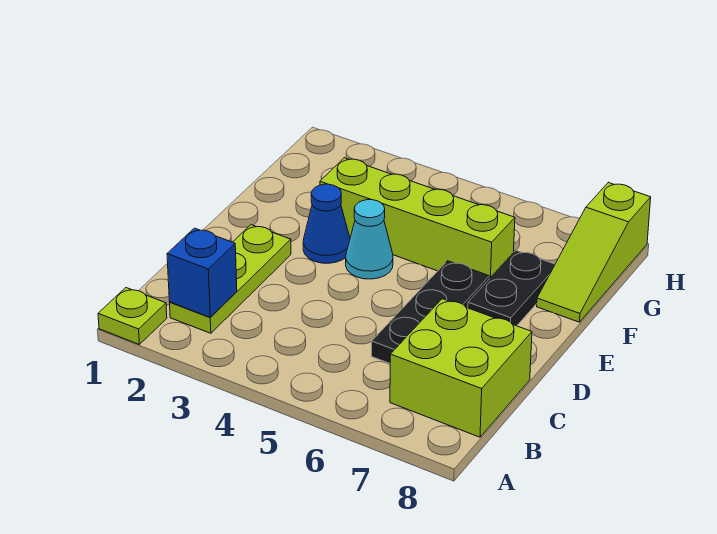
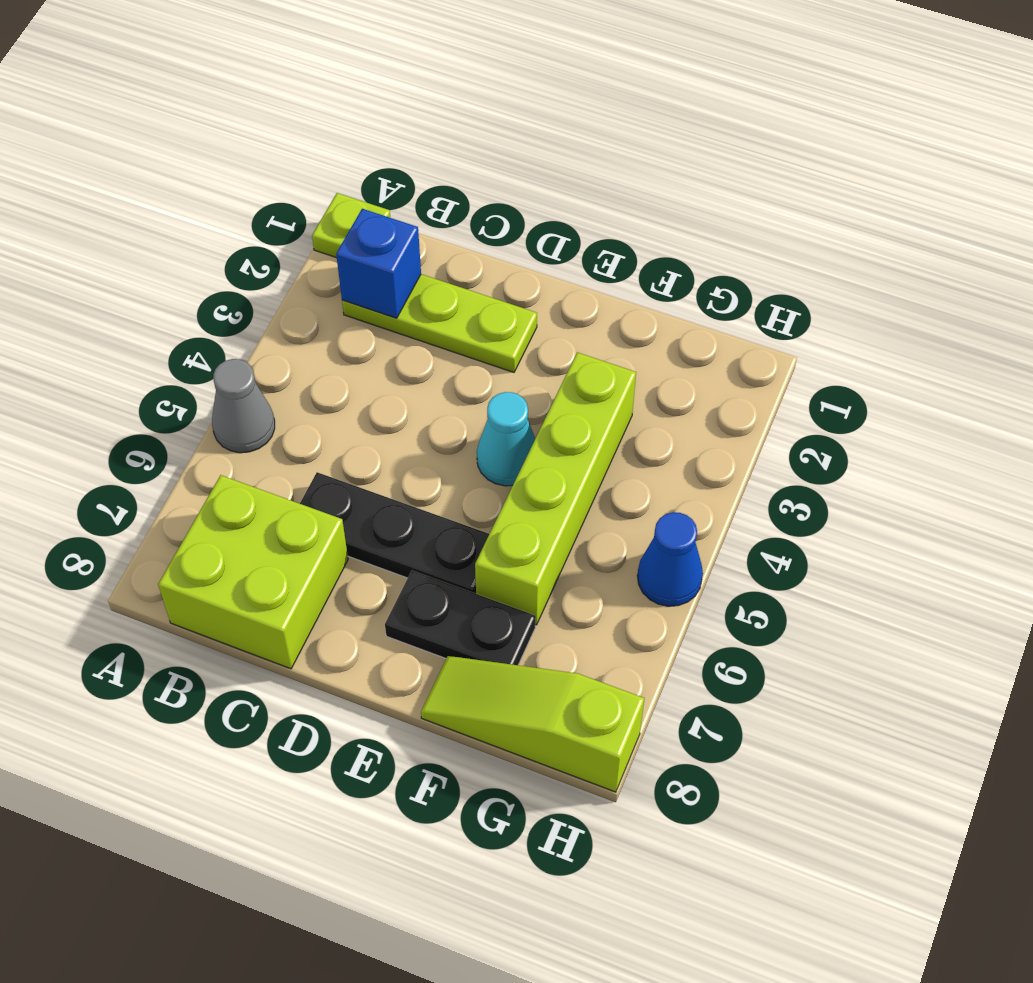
none -> grey 1x1 cone [212,359,275,453]
blue 1x1 cone [303,184,350,263] -> blue 1x1 cone moved to [637,512,703,606]

